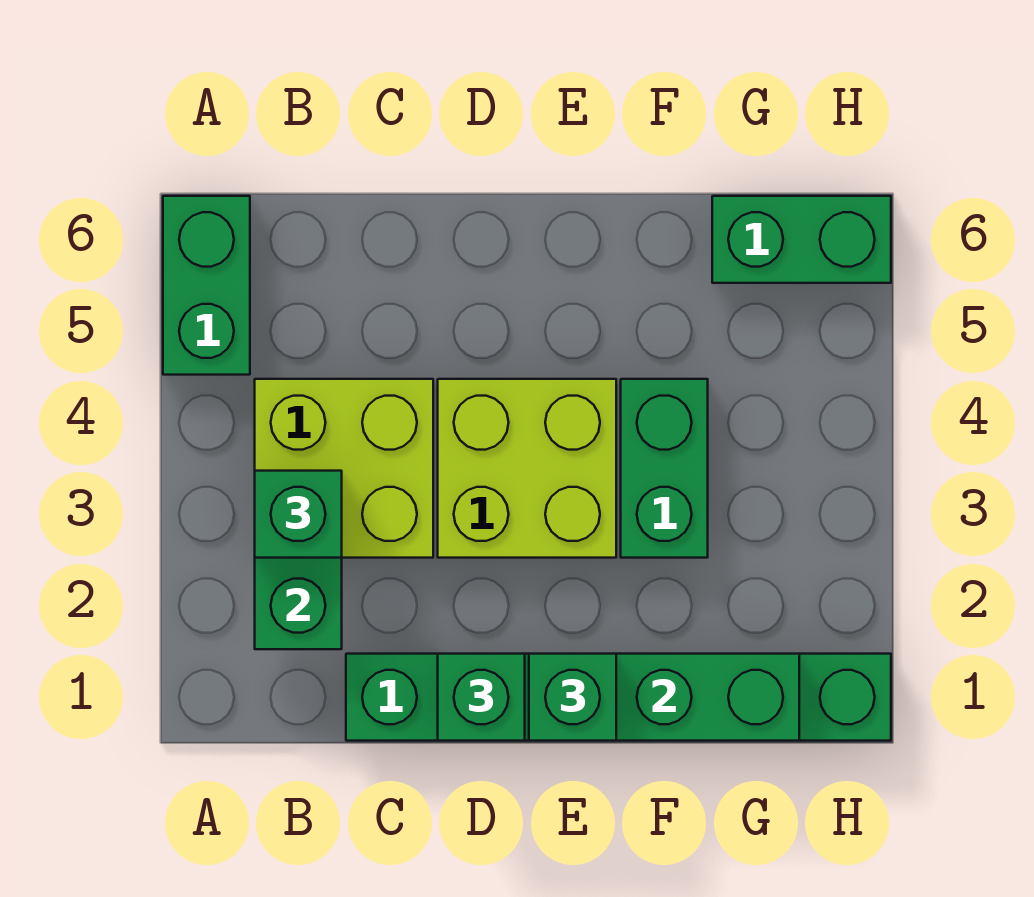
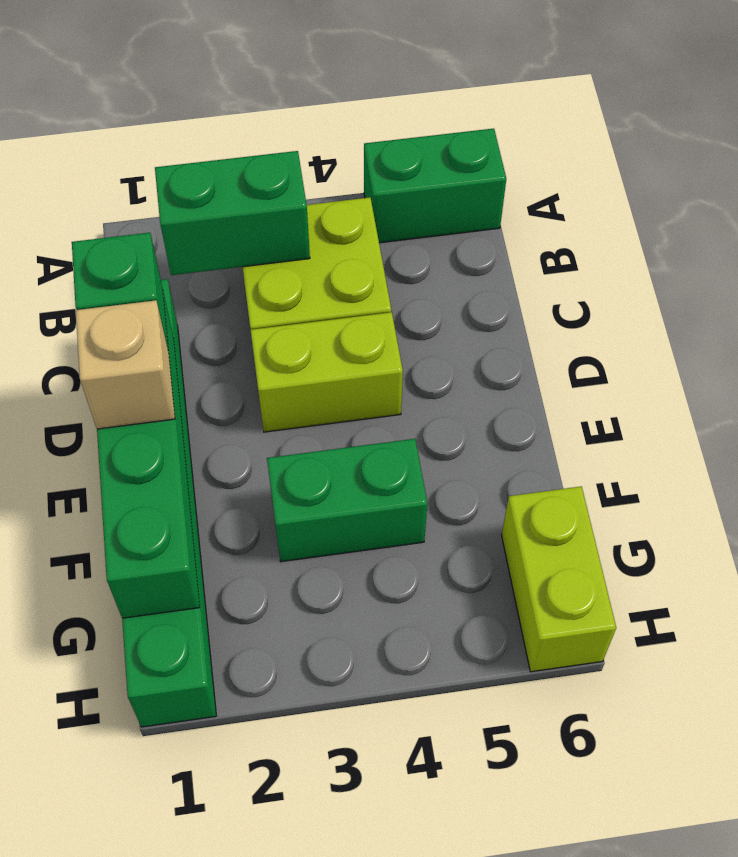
green 1x1 brick [255,471,342,558] -> none
lime 2x2 brick [438,379,616,558] -> lime 1x2 brick [251,312,403,432]
green 1x1 brick [529,654,616,741] -> tan 1x1 brick [76,300,175,429]
green 1x2 brick [712,196,891,283] -> lime 1x2 brick [502,486,616,672]

